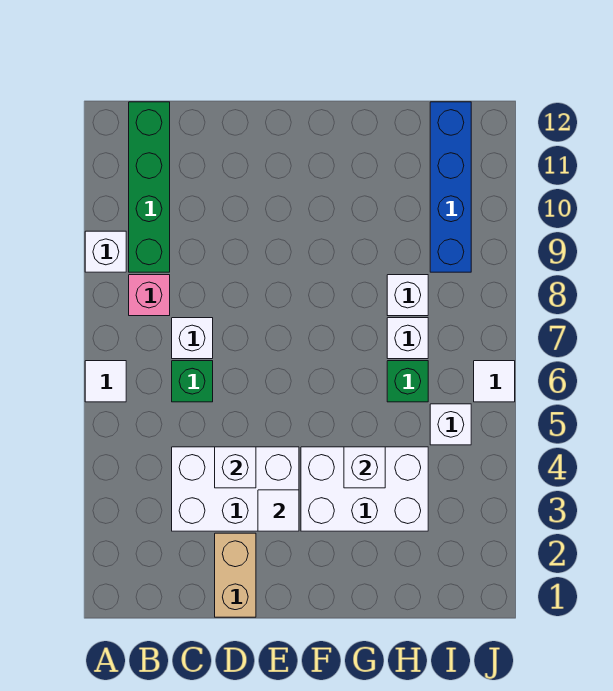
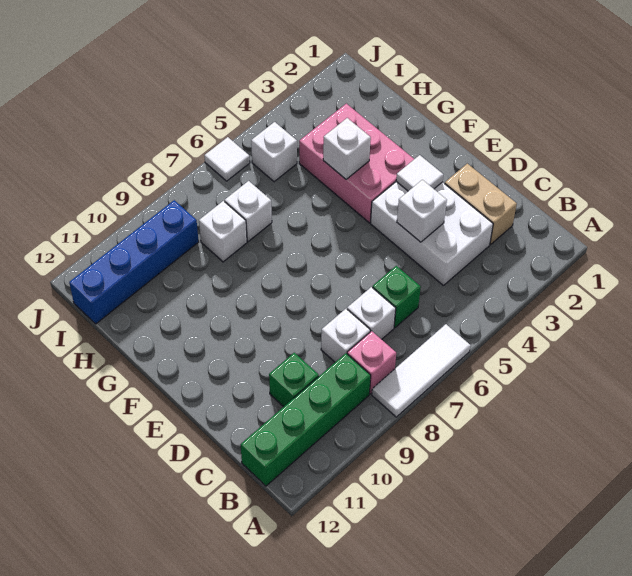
white 1x1 tile [85,361,126,402] -> white 1x3 tile [372,324,471,417]
white 1x1 brick [85,231,126,272] -> white 1x1 brick moved to [321,309,370,362]
tan 1x2 brick [215,533,256,617] -> tan 1x2 brick turned to [445,164,517,245]
white 2x3 brick [301,447,428,531] -> pink 2x3 brick [299,104,414,223]
green 1x1 brick [387,361,428,402] -> green 1x1 brick moved to [269,353,319,407]

